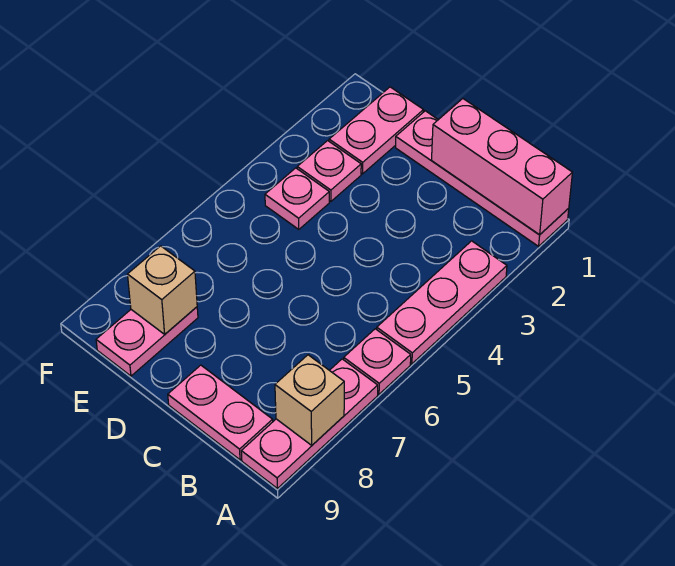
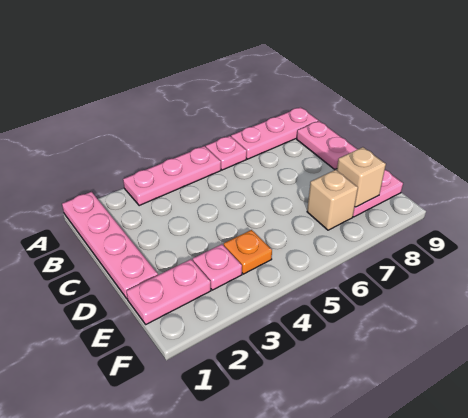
pink 1x3 brick [432,99,572,235] -> none
tan 1x1 brick [275,355,344,445] -> tan 1x1 brick moved to [307,170,358,230]
pink 1x1 plate [265,168,329,230] -> orange 1x1 plate [224,230,272,274]

